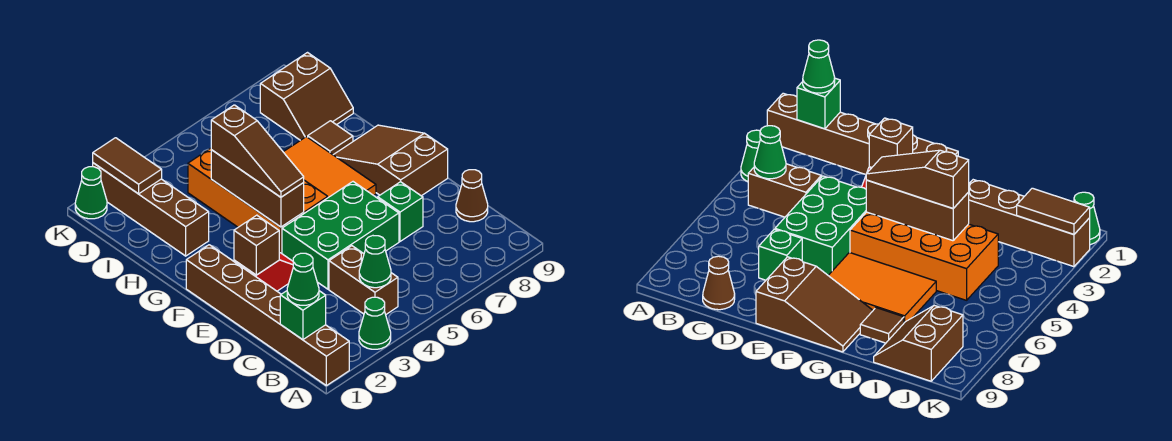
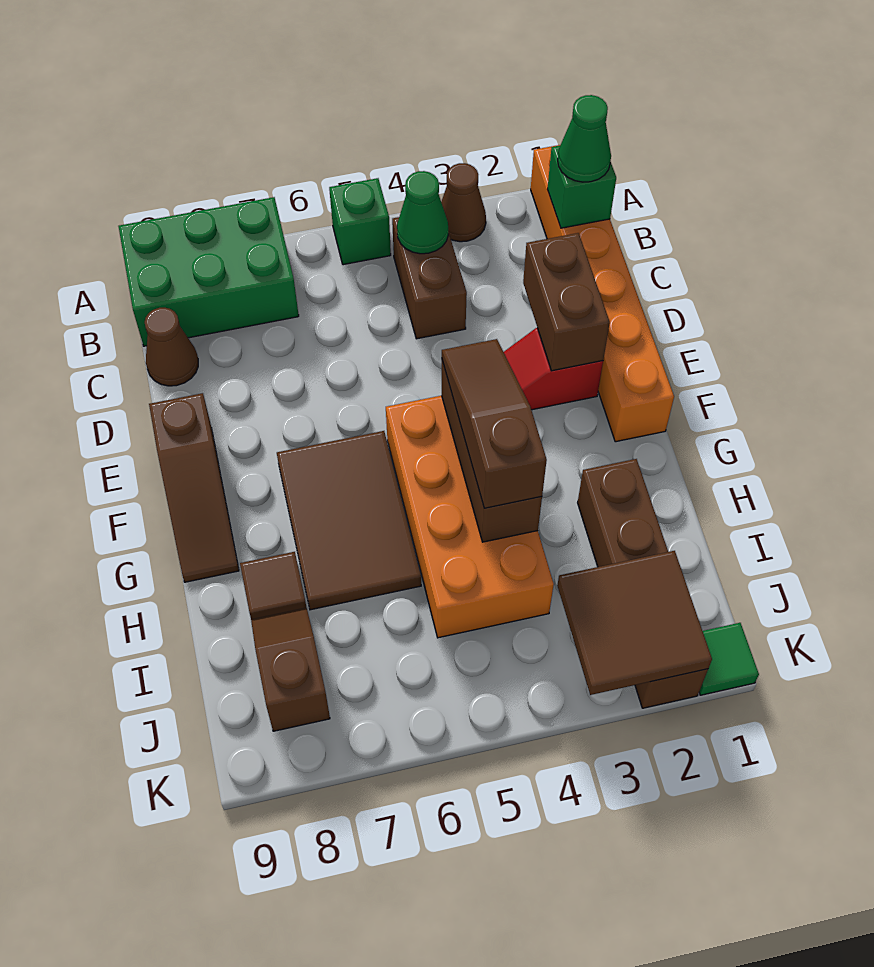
brown 1x6 brick [186,245,349,386] -> orange 1x6 brick [531,145,674,442]
green 1x1 cone [359,297,391,349] -> brown 1x1 cone [441,163,486,242]
green 2x3 brick [282,182,399,289] -> green 2x3 brick moved to [118,197,299,346]
green 1x1 brick [378,182,423,241] -> green 1x1 brick moved to [329,178,391,265]
brown 1x1 brick [234,215,279,275] -> brown 1x2 brick [523,233,610,371]
brown 2x3 slope [334,125,448,196] -> brown 1x3 slope [149,393,239,582]
orange 2x3 tile [284,137,376,197] -> brown 2x3 tile [277,431,421,610]
brown 2x2 slope [260,53,353,140] -> brown 1x2 slope [251,608,330,731]
brown 1x2 tile [93,138,162,194] -> brown 2x2 tile [557,551,712,695]
green 1x1 cone [75,167,107,219] -> green 1x1 tile [699,623,759,695]

